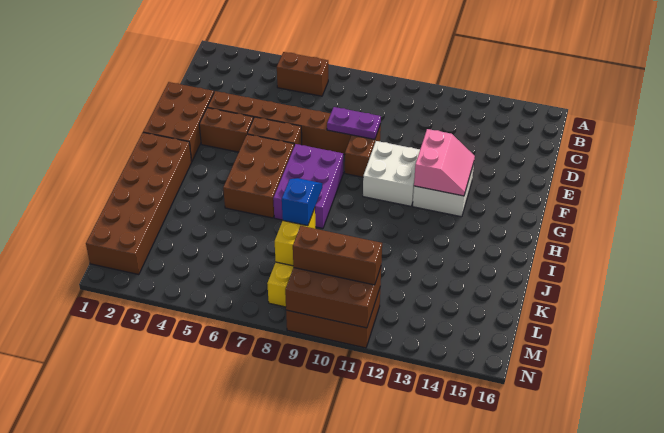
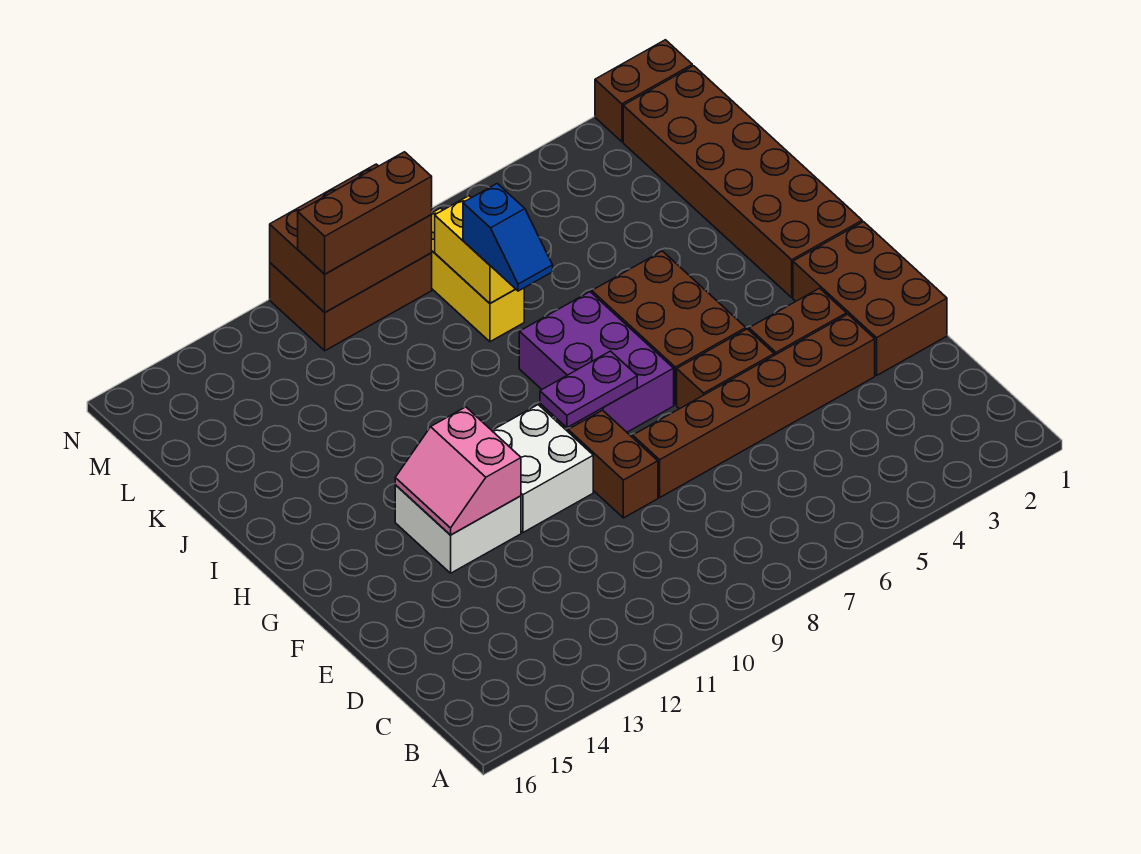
brown 1x2 brick [277,52,328,96] -> brown 1x2 brick moved to [595,40,692,142]
purple 1x2 plate [327,107,381,139] -> purple 1x2 plate moved to [540,351,637,428]

